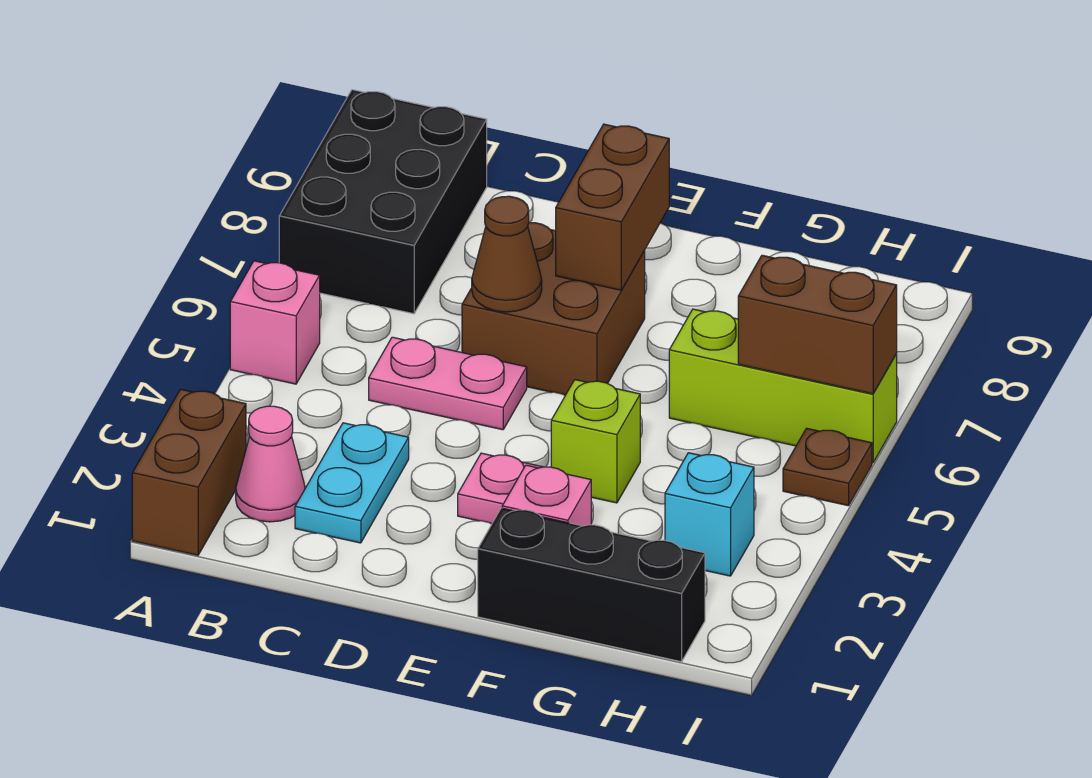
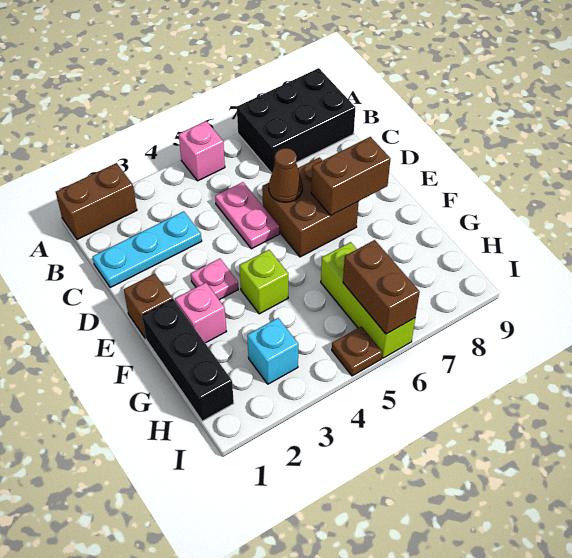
pink 1x1 cone [236,406,305,522] -> none
cyan 1x2 plate [295,423,409,543] -> cyan 1x3 plate [93,211,202,288]
none -> brown 1x1 brick [124,273,173,339]

